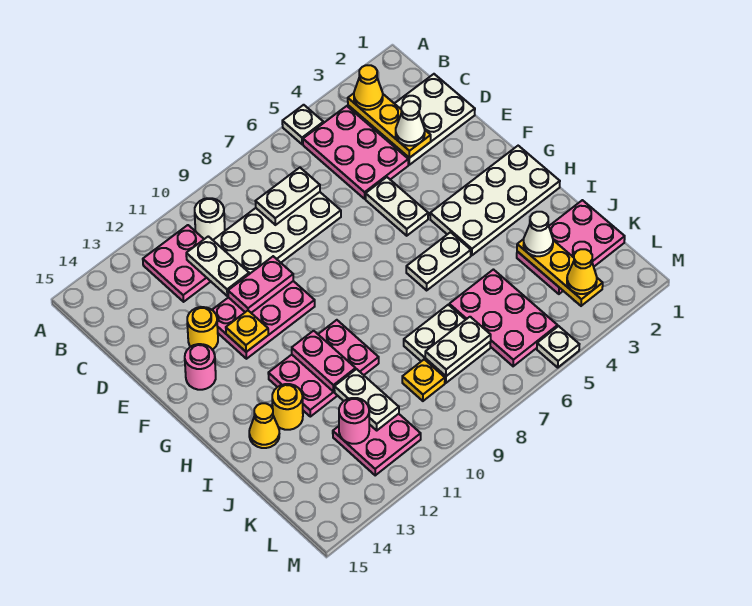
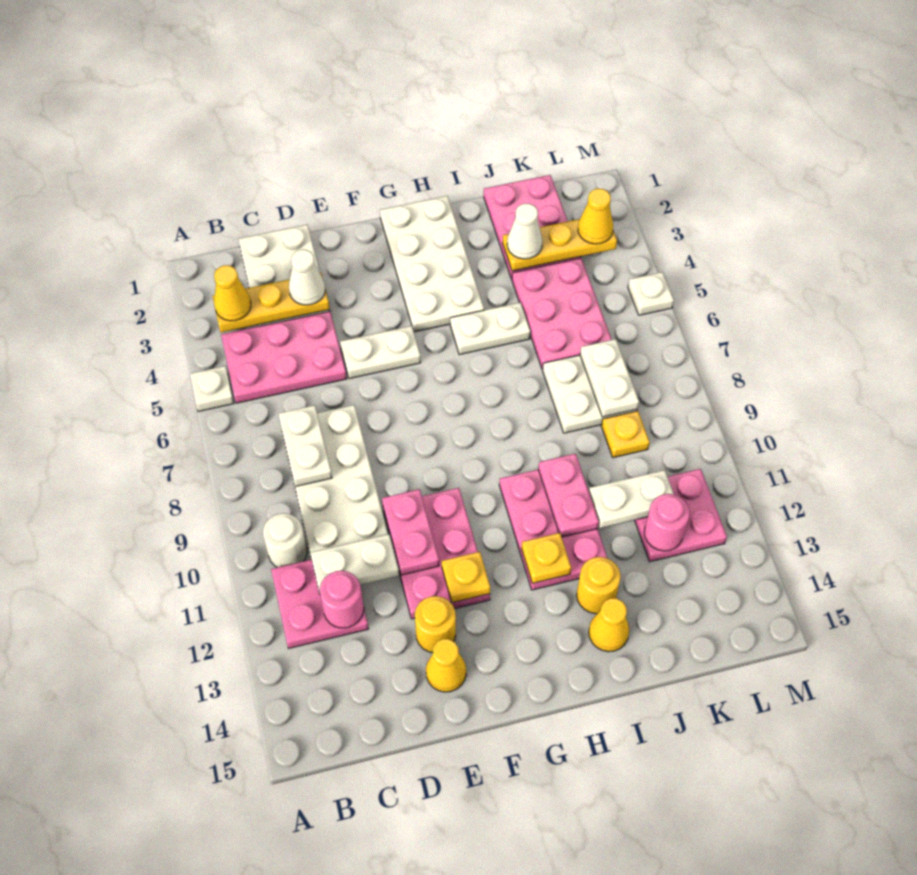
none -> yellow 1x1 cone [426,639,466,692]
pink 1x1 round brick [185,344,216,390] -> pink 1x1 round brick moved to [320,571,364,628]
white 1x2 plate [406,232,471,290] -> white 1x2 plate turned to [450,303,530,355]
pink 1x2 plate [292,331,356,392] -> pink 1x2 plate turned to [538,454,599,537]
none -> yellow 1x1 plate [522,533,571,583]
pink 2x3 plate [449,270,558,366] -> pink 2x3 plate turned to [512,258,612,369]

